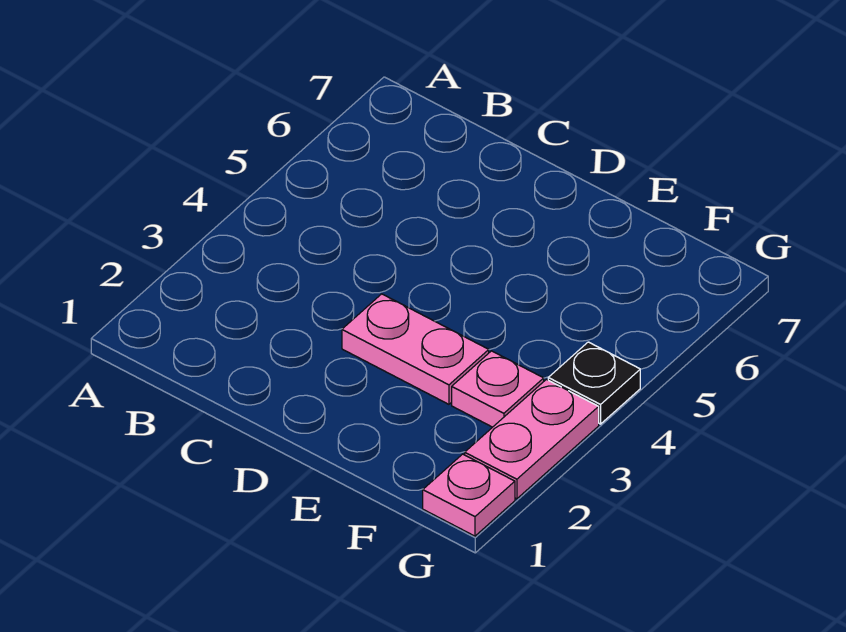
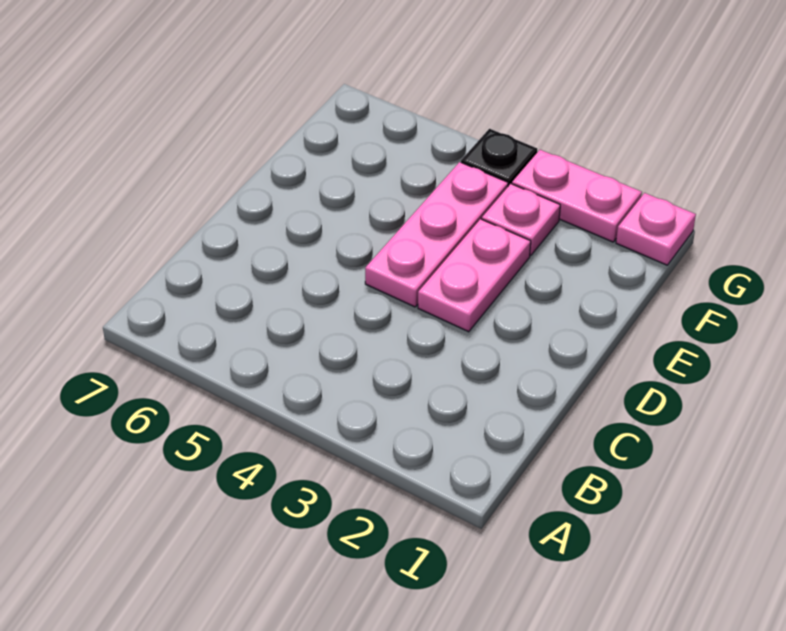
none -> pink 1x3 plate [365,162,508,307]

